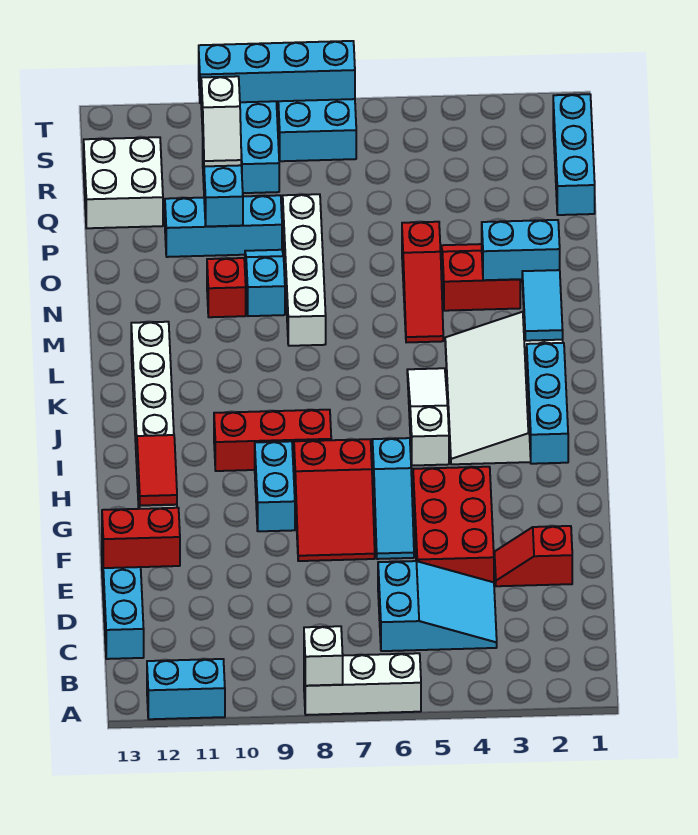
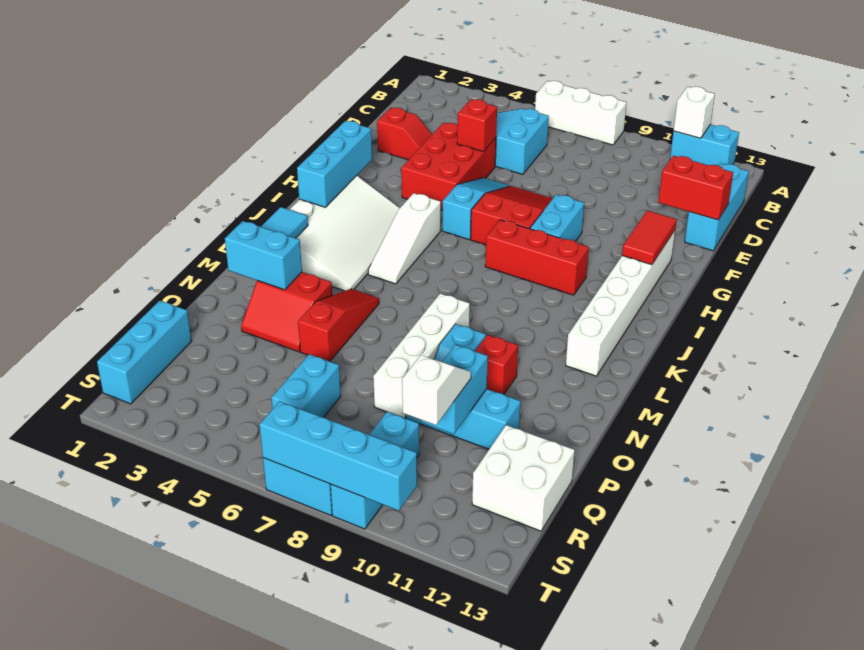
white 1x1 brick [304,626,343,686] -> white 1x1 brick moved to [674,86,715,138]
none -> red 1x1 brick [457,99,497,152]
none -> cyan 1x2 brick [271,354,341,417]

